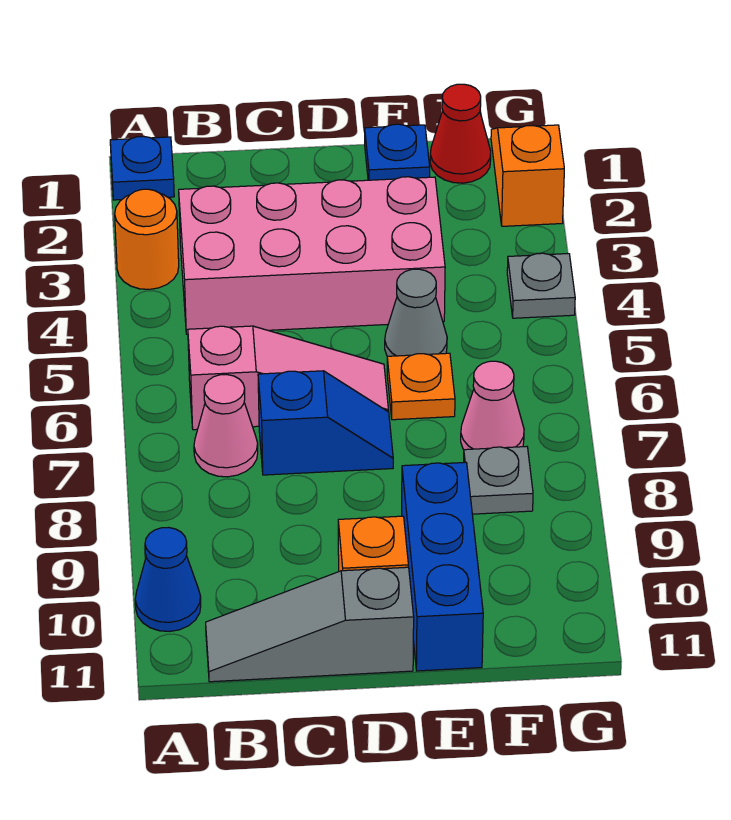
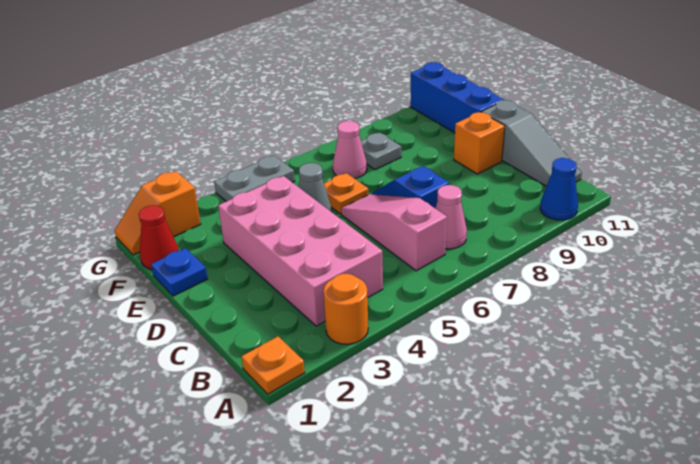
blue 1x1 plate [110,136,174,200] -> orange 1x1 plate [241,336,305,394]
blue 1x3 brick [402,462,483,671] -> blue 1x3 brick turned to [410,62,504,133]
grey 1x1 plate [507,253,575,318] -> grey 1x2 plate [214,156,295,201]

